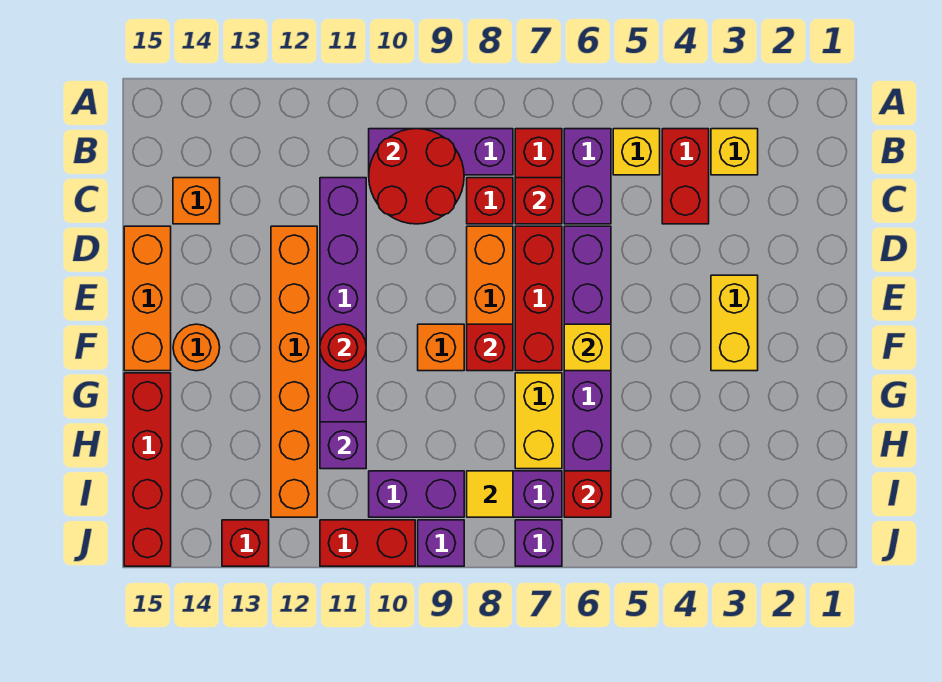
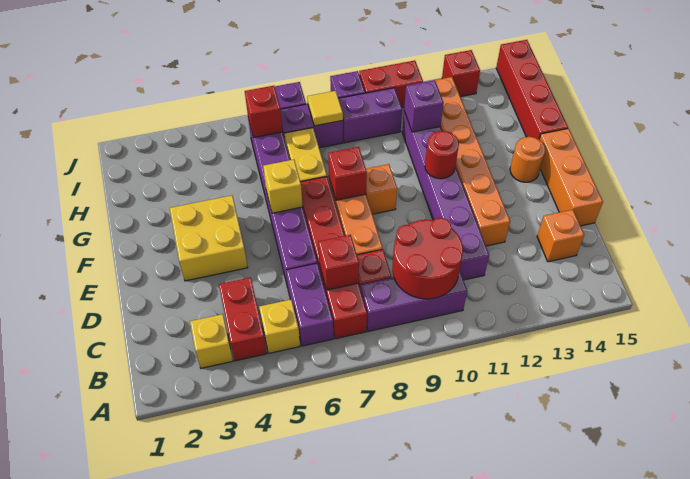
yellow 1x2 brick [711,275,758,371] -> yellow 2x2 brick [170,196,248,281]

